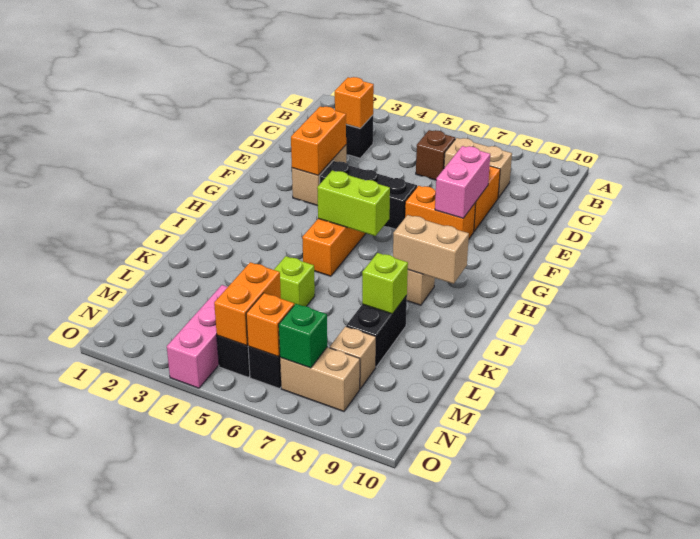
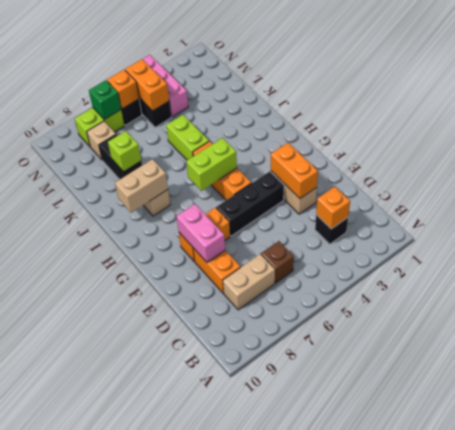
lime 1x1 brick [274,256,315,306] -> lime 1x2 brick [166,115,209,160]
tan 1x2 brick [280,347,360,411] -> lime 1x2 brick [75,108,125,146]

